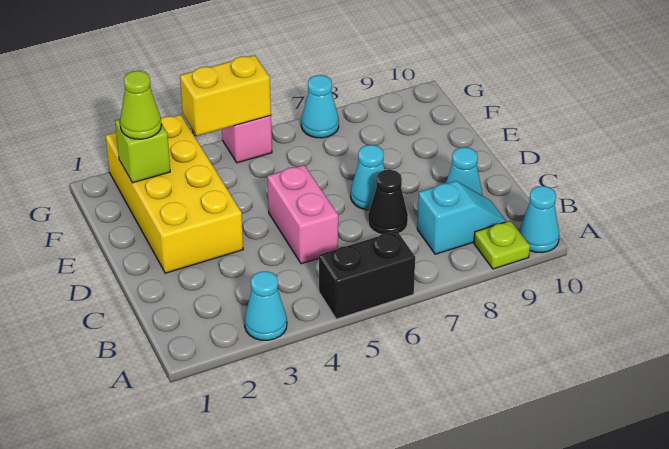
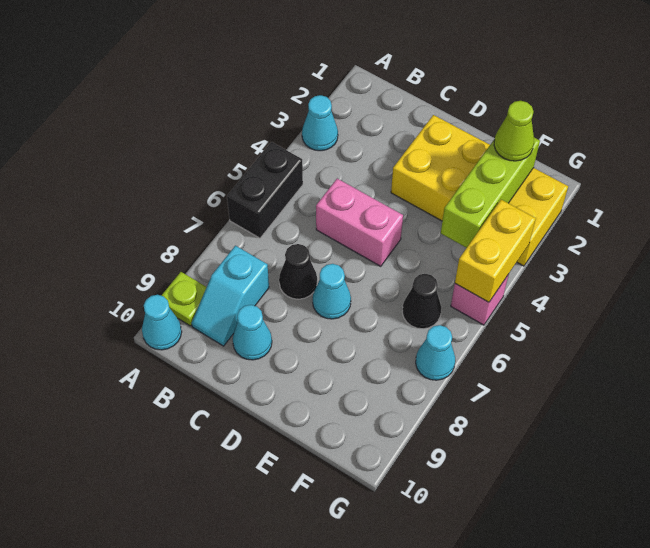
lime 1x1 brick [115,119,170,183] -> lime 1x3 brick [441,138,540,248]
none -> black 1x1 cone [402,274,441,329]

